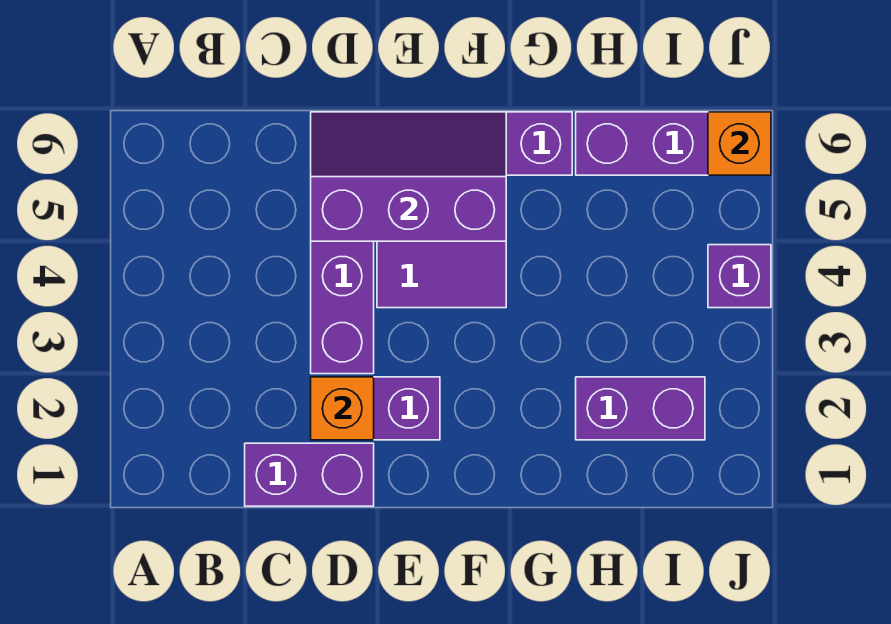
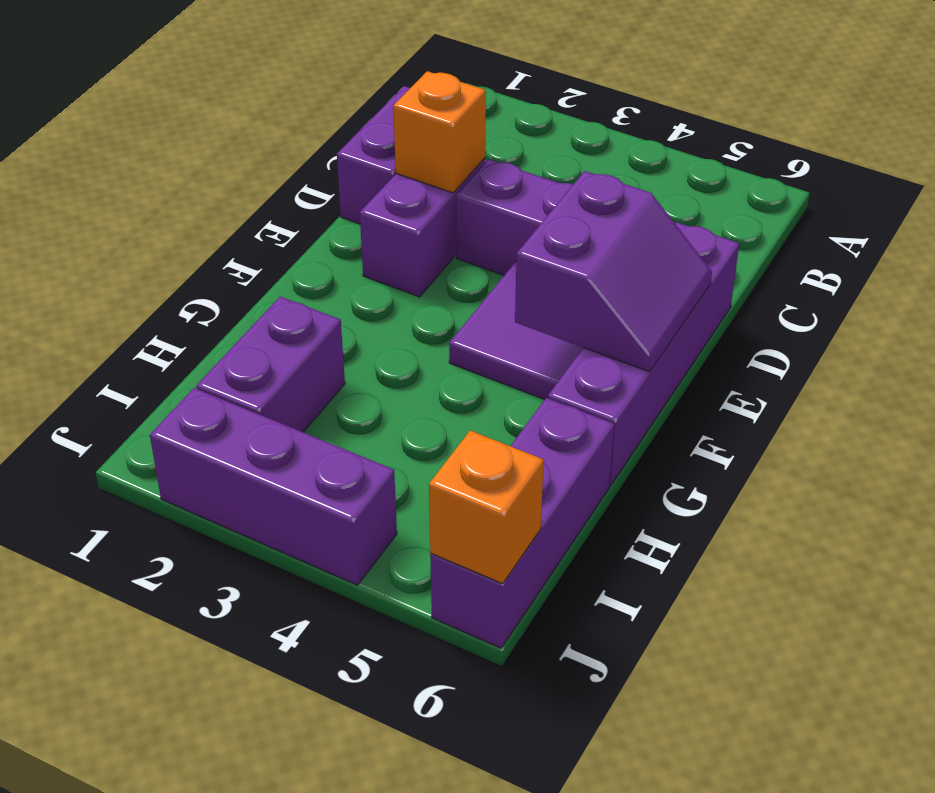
purple 2x3 slope [311,112,506,241] -> purple 2x2 slope [515,171,712,372]
purple 1x1 brick [708,245,771,308] -> purple 1x3 brick [150,388,397,585]

